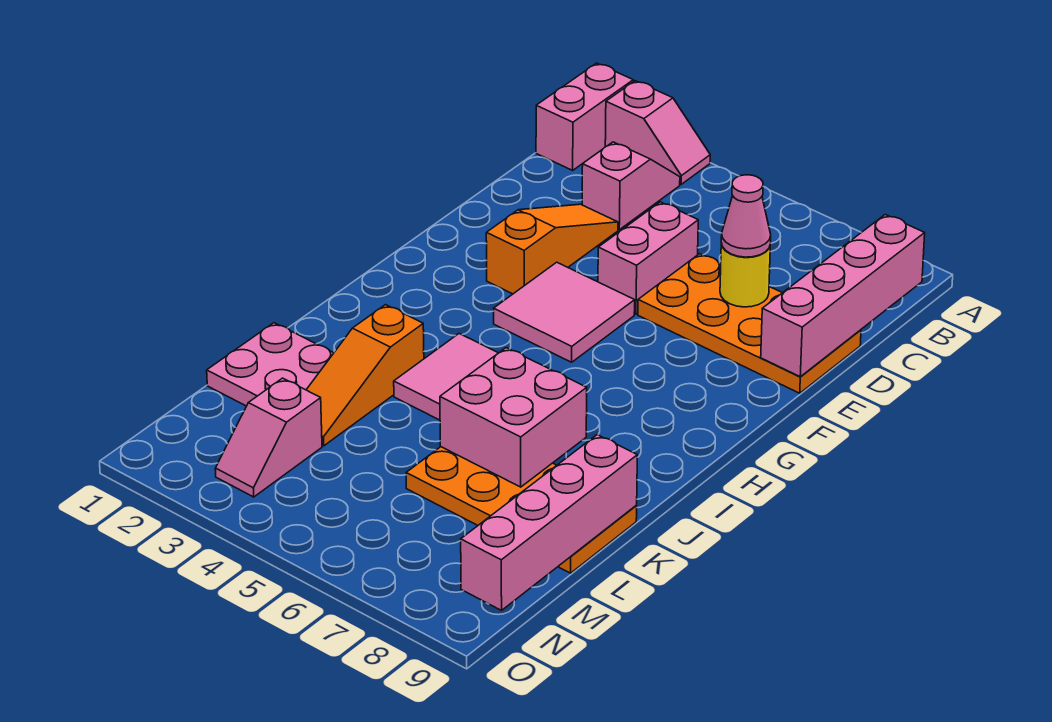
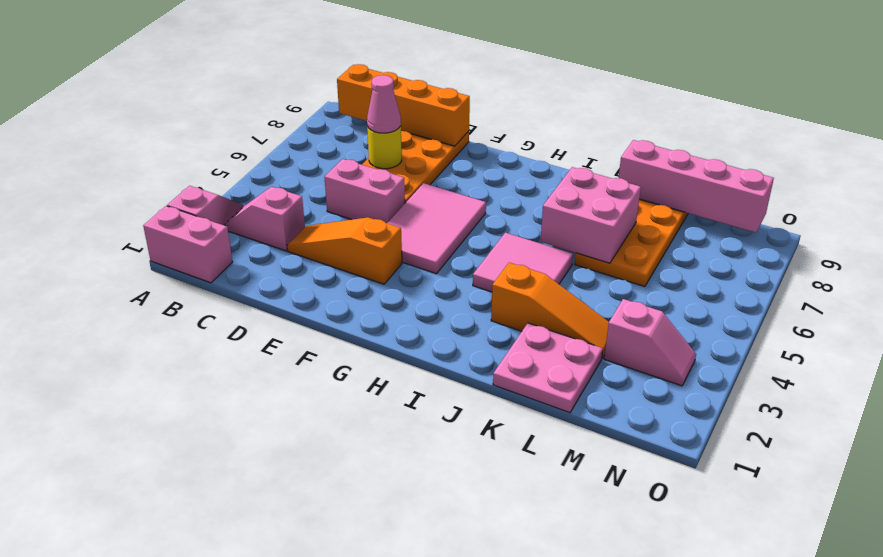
pink 1x4 brick [761,215,925,377] -> orange 1x4 brick [337,64,470,146]
pink 2x2 tile [494,262,635,362] -> pink 2x3 tile [387,183,486,274]

